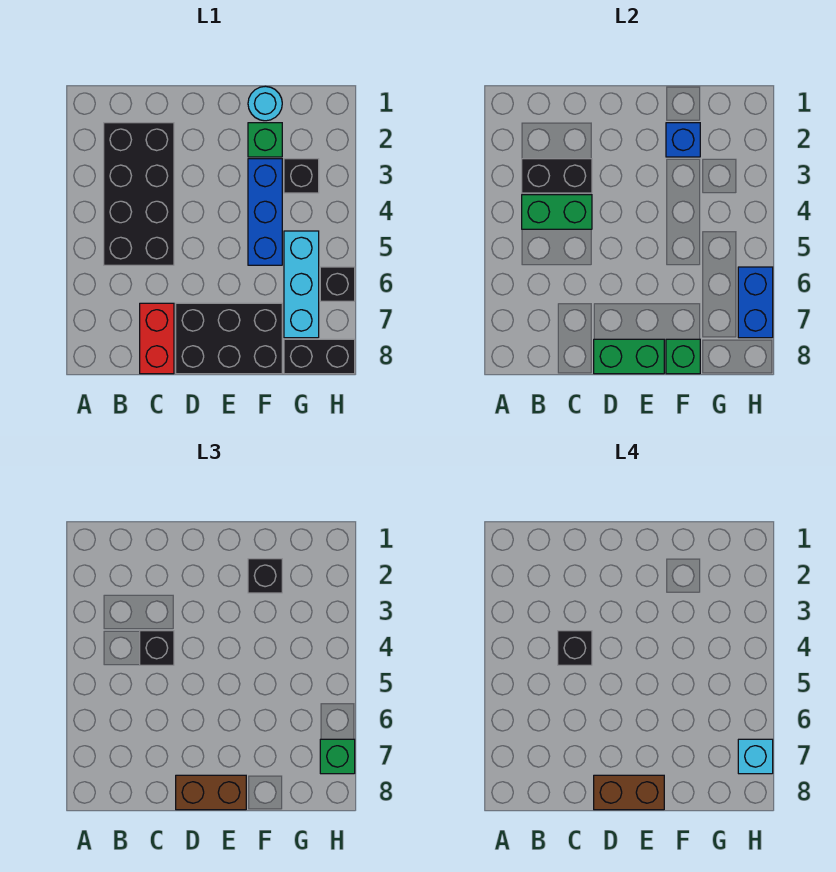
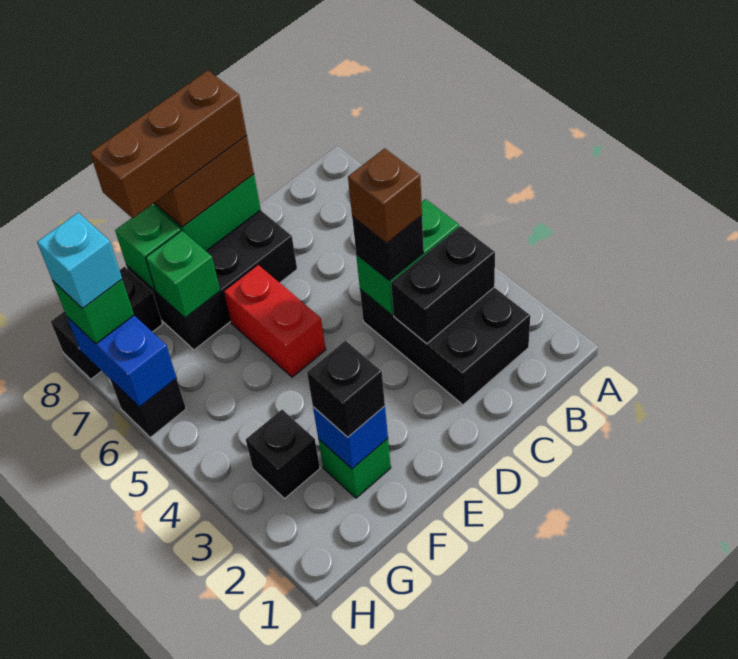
black 2x4 brick [104,123,174,265] -> black 2x3 brick [360,287,530,405]
black 1x1 brick [558,631,592,665] -> brown 1x1 brick [348,148,422,244]
red 1x2 brick [140,303,174,374] -> red 1x2 brick moved to [224,265,326,377]
brown 1x2 brick [594,775,664,810] -> brown 1x3 brick [90,70,247,218]
cyan 1x1 round brick [248,86,282,121] -> none
blue 1x3 brick [248,159,282,265] -> none
none -> green 1x1 brick [146,231,220,318]
cyan 1x3 brick [284,231,319,338] -> none

